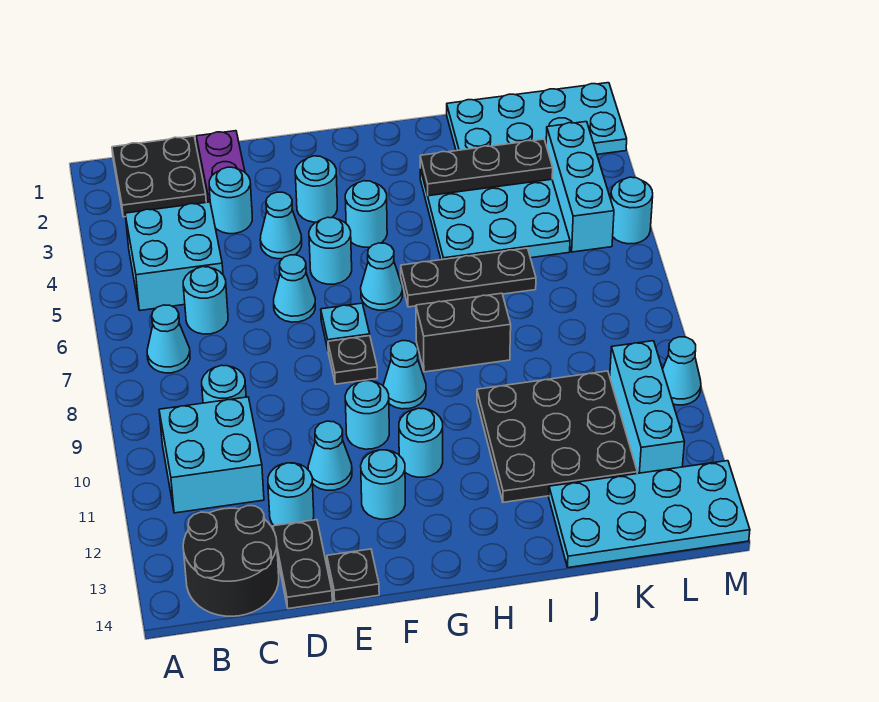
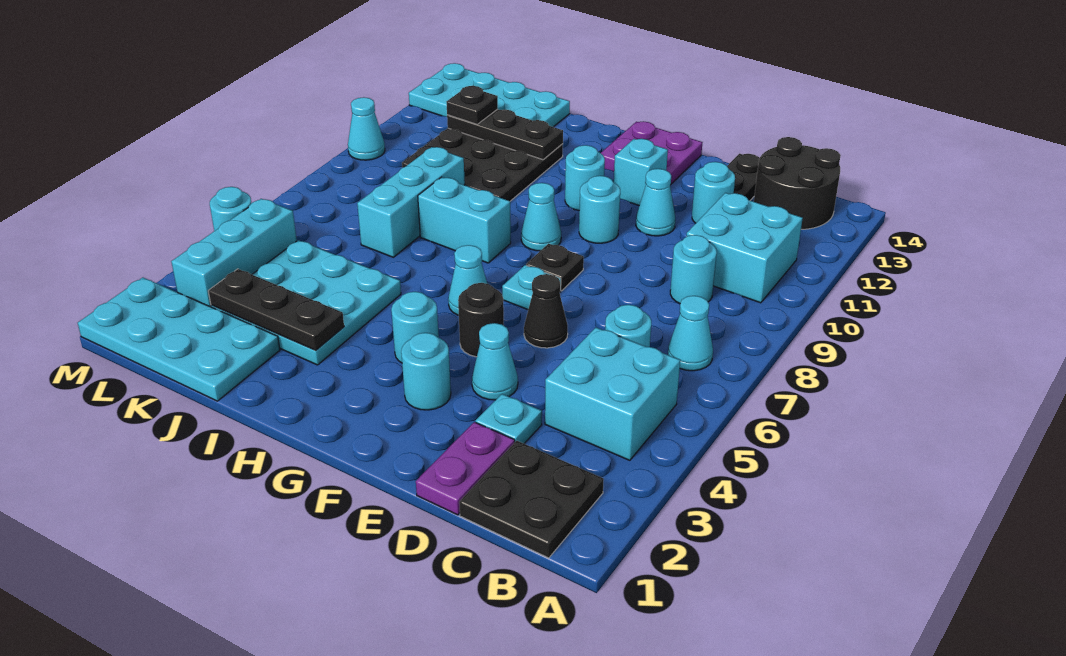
cyan 1x1 round brick [209,167,252,234] -> cyan 1x1 plate [476,394,542,444]
cyan 1x1 cone [274,255,315,322] -> black 1x1 cone [524,274,568,348]
black 1x1 plate [327,549,379,602] -> black 1x1 plate moved to [447,86,498,124]
cyan 1x1 round brick [309,217,352,284] -> black 1x1 round brick [458,283,504,357]
cyan 1x1 round brick [361,450,405,519] -> cyan 1x1 brick [614,139,668,205]
none -> purple 2x2 plate [601,121,703,184]
black 1x3 plate [401,248,536,307] -> black 1x3 plate moved to [447,109,563,160]
black 1x2 brick [416,293,511,372] -> cyan 1x2 brick [418,177,511,263]
cyan 1x3 brick [610,341,684,473] -> cyan 1x3 brick moved to [357,147,465,257]

